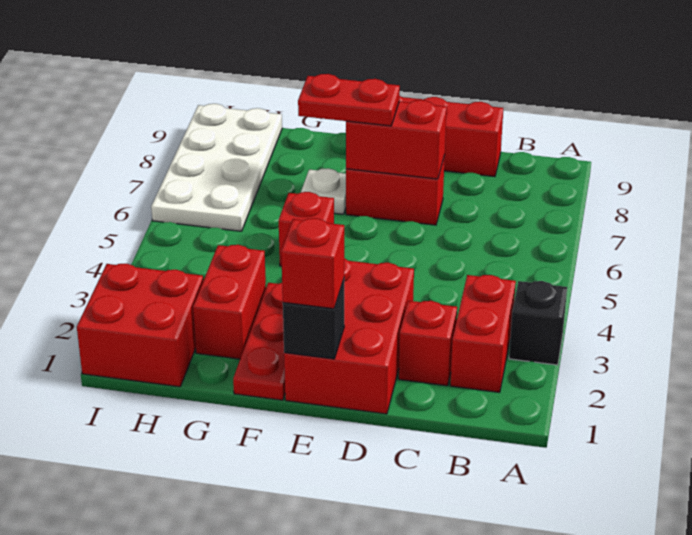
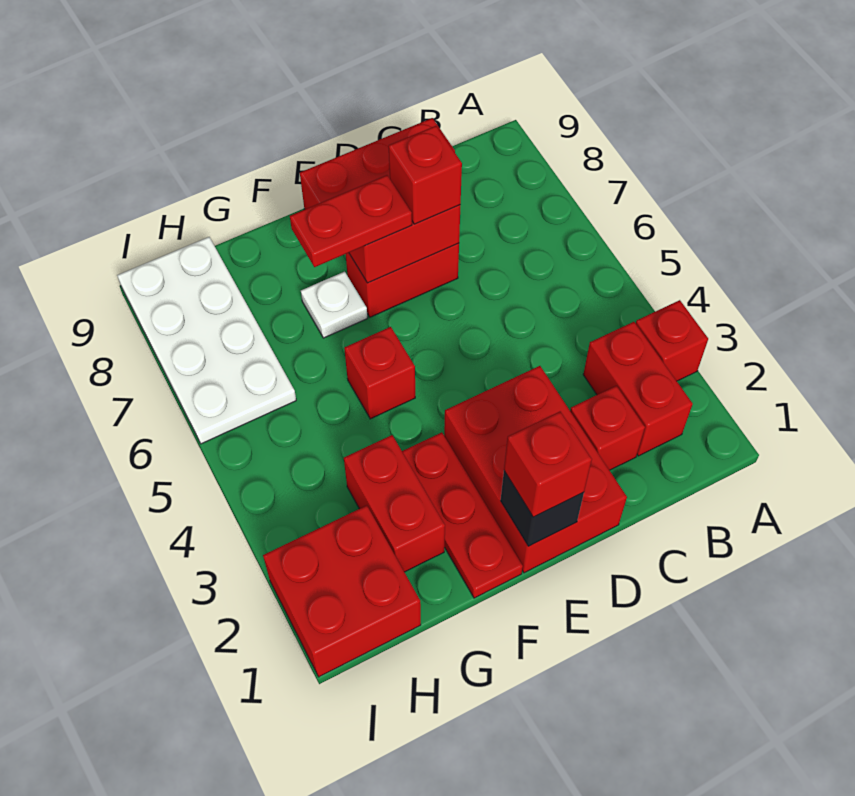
black 1x1 brick [509,281,567,365] -> red 1x1 brick [636,300,708,381]
none -> red 1x1 brick [389,126,462,224]

